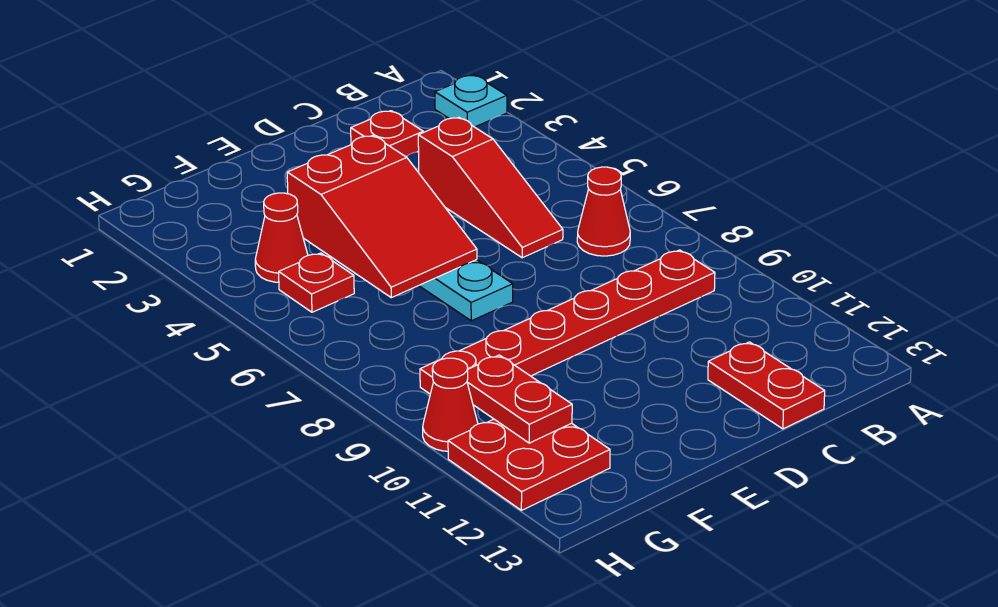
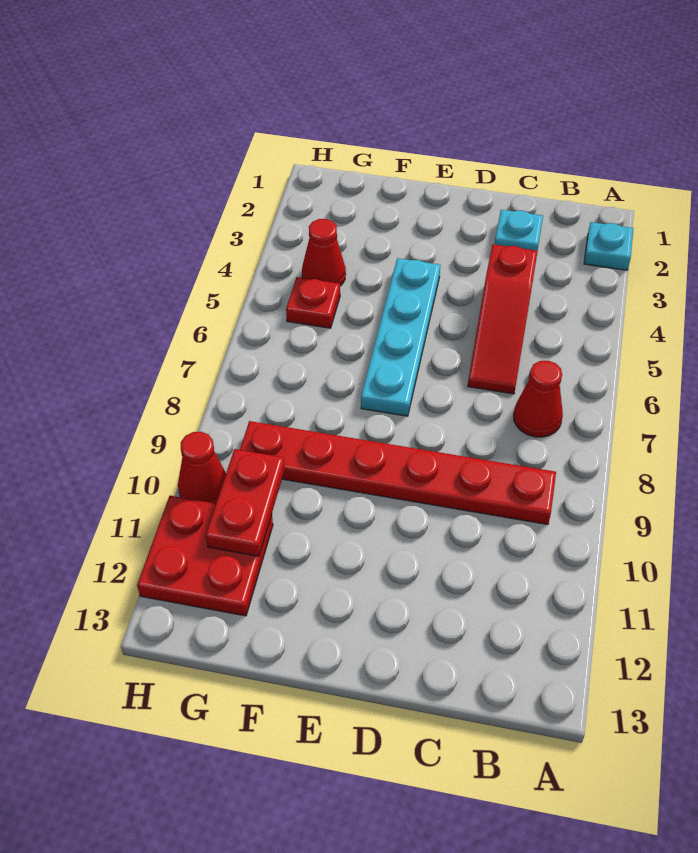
red 1x1 plate [351,111,423,157] -> cyan 1x1 plate [495,210,543,251]
red 1x2 plate [708,342,825,429] -> none
red 2x3 slope [287,136,477,298] -> none

